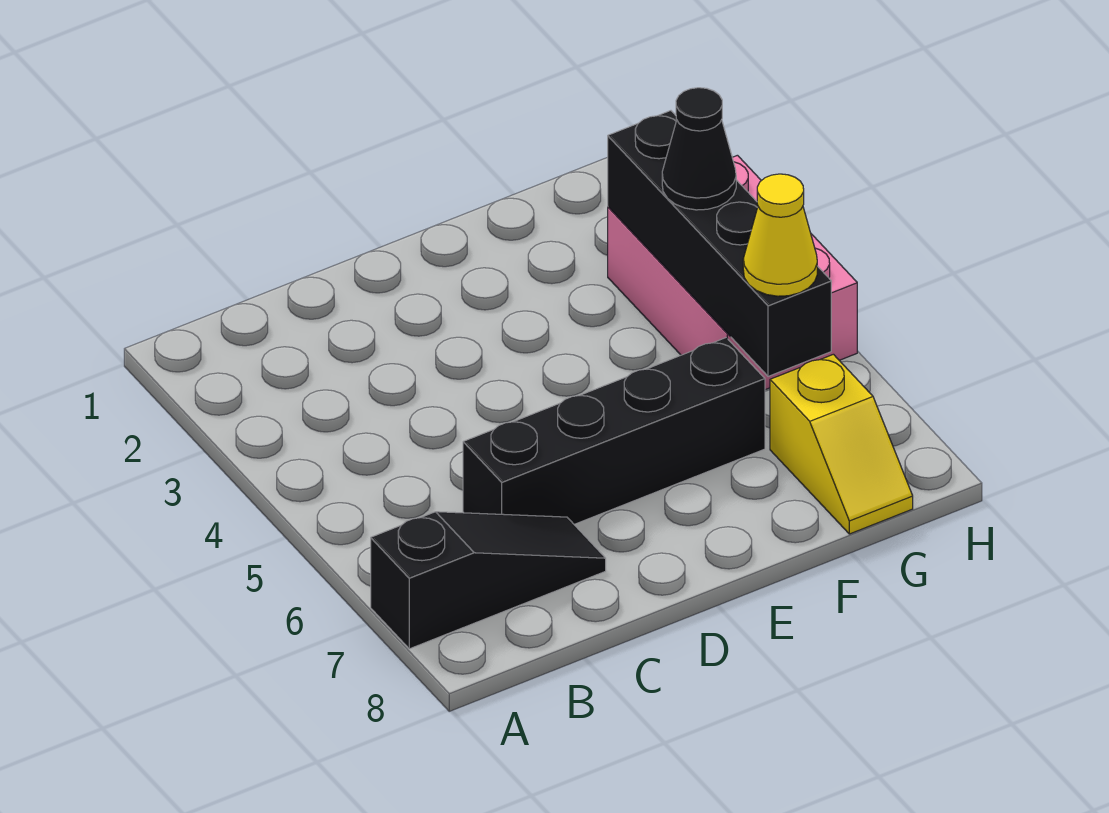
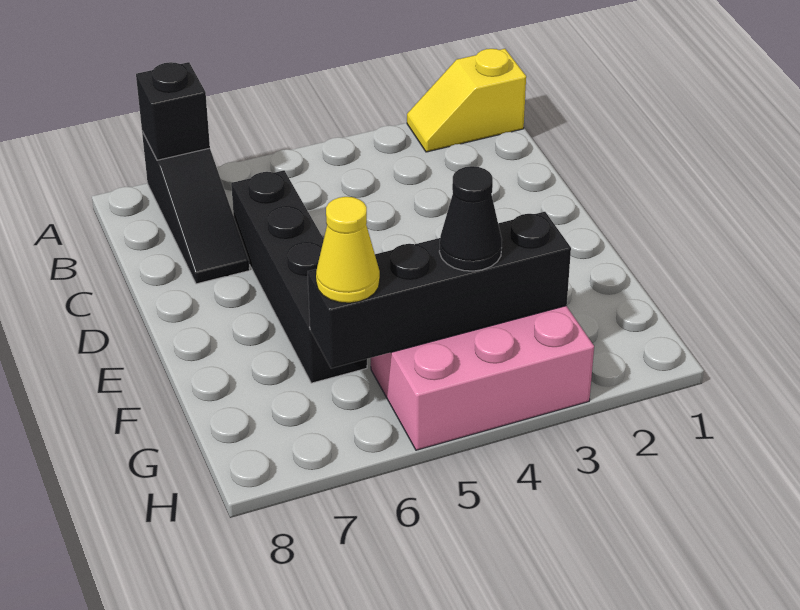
none -> black 1x1 brick [136,62,210,160]
yellow 1x2 slope [770,354,913,534] -> yellow 1x2 slope moved to [407,49,526,152]

